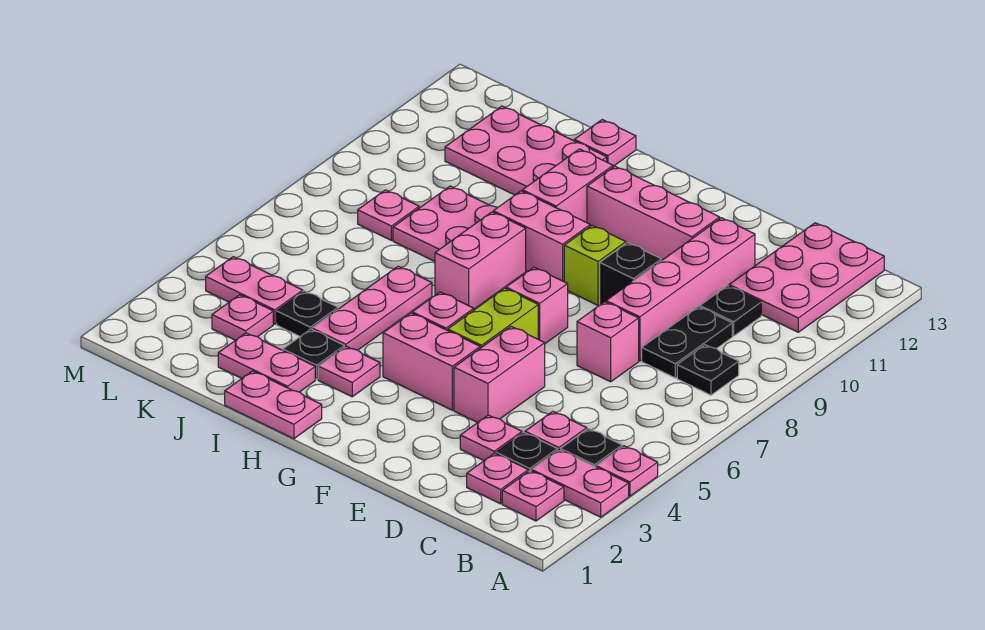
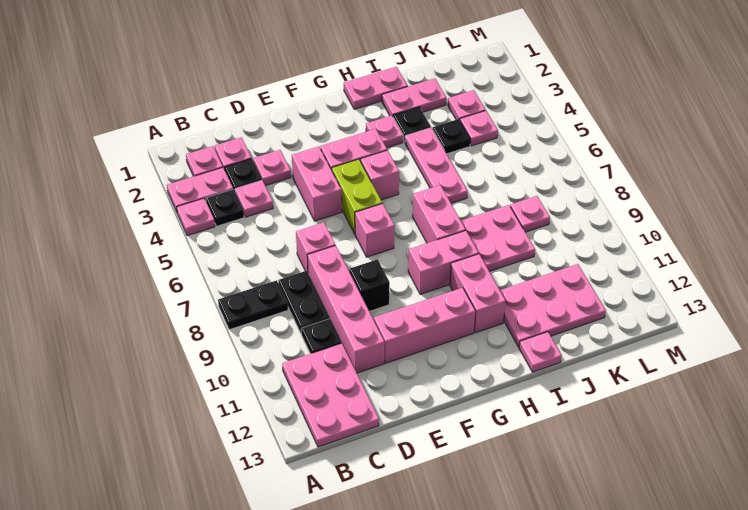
black 1x1 plate [677,345,739,395] -> black 1x2 plate [218,280,288,330]
lime 1x1 brick [564,225,626,305] -> none
pink 1x2 plate [206,257,303,324] -> pink 1x1 plate [460,111,498,146]

